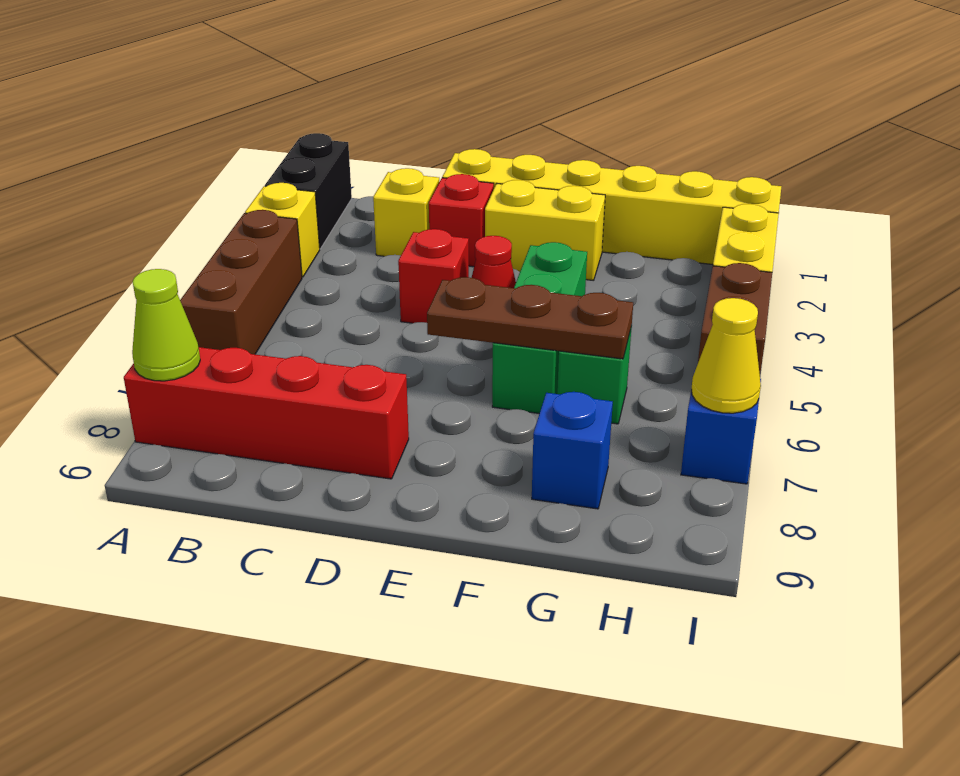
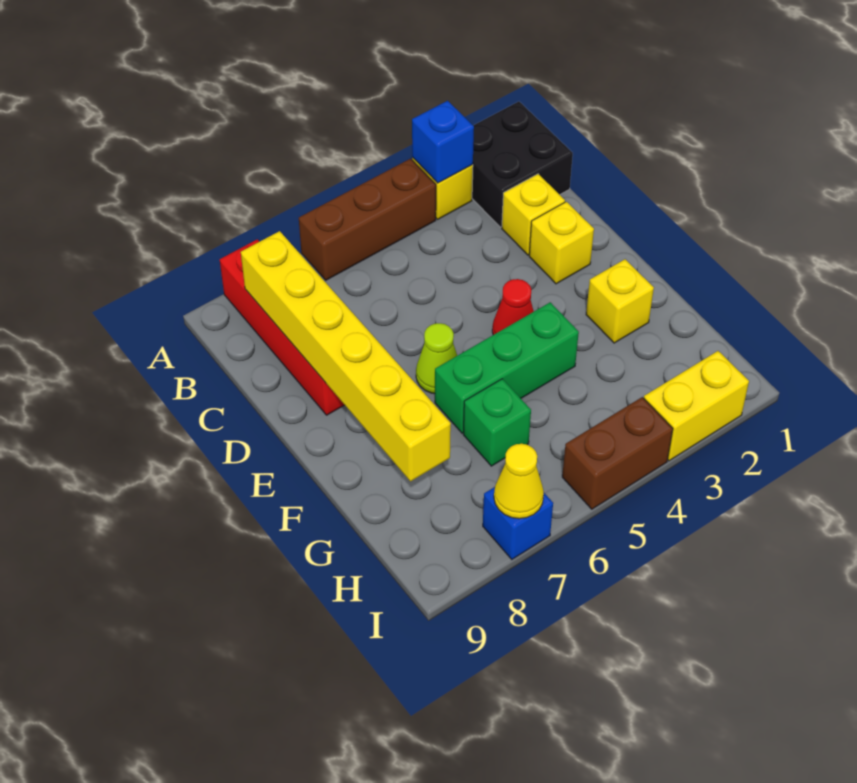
black 1x2 brick [265,133,352,249] -> black 2x2 brick [472,101,573,227]
lime 1x1 cone [132,269,200,381] -> lime 1x1 cone moved to [416,323,457,394]
yellow 1x6 brick [442,149,781,264] -> yellow 1x6 brick moved to [241,231,451,481]
red 1x1 brick [429,174,494,267] -> yellow 1x1 brick [529,202,594,284]
red 1x1 brick [398,229,469,323] -> none
yellow 1x2 brick [485,180,605,281] -> yellow 1x1 brick [586,259,654,343]
brown 1x3 plate [427,277,633,359] -> none
blue 1x1 brick [532,392,613,509] -> blue 1x1 brick moved to [412,101,474,183]

